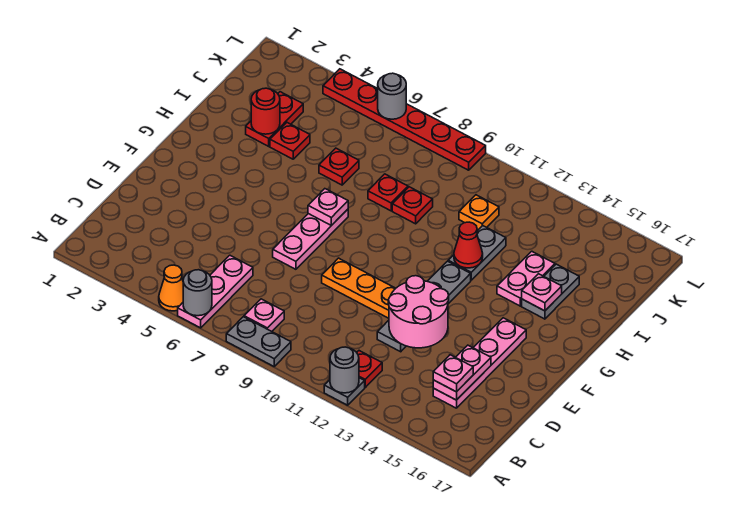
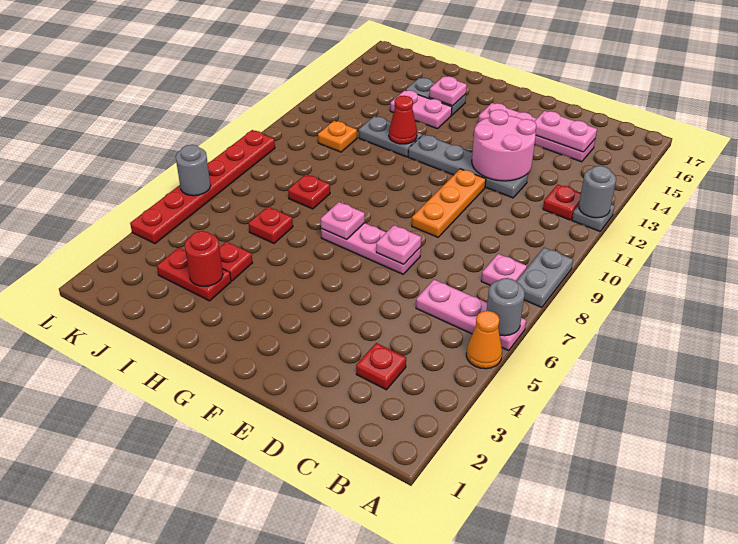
pink 1x1 plate [433,355,473,392] -> pink 1x1 plate moved to [376,225,421,264]
red 1x1 plate [392,187,433,224] -> red 1x1 plate moved to [356,343,406,390]

